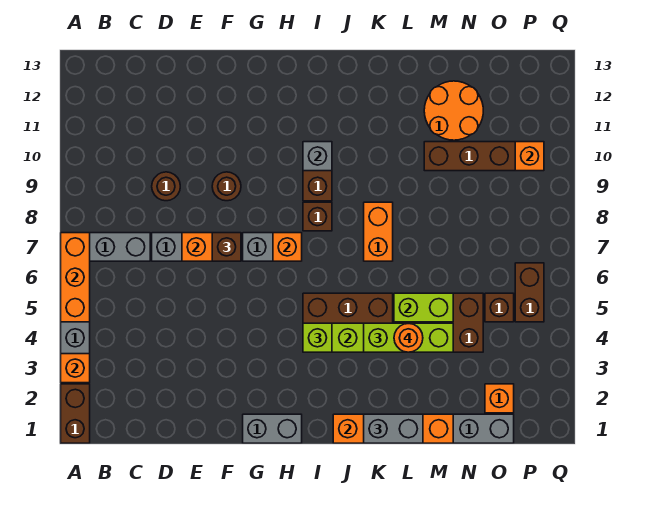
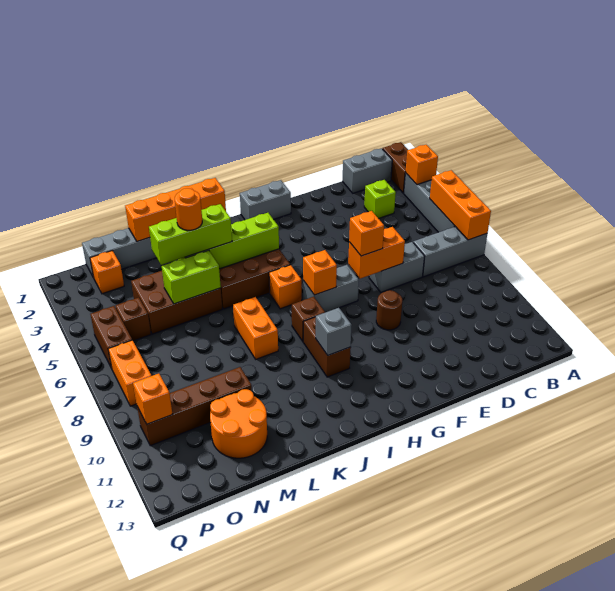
brown 1x1 round brick [152,172,180,201] -> none
brown 1x1 brick [212,233,241,261] -> orange 1x1 brick [349,211,384,256]
lime 1x1 brick [303,323,332,352] -> lime 1x1 brick moved to [364,180,396,219]
none -> orange 1x1 brick [269,265,302,309]
grey 1x2 brick [364,414,423,443] -> grey 1x2 brick moved to [343,148,392,193]
none -> orange 1x2 brick [108,340,152,406]

